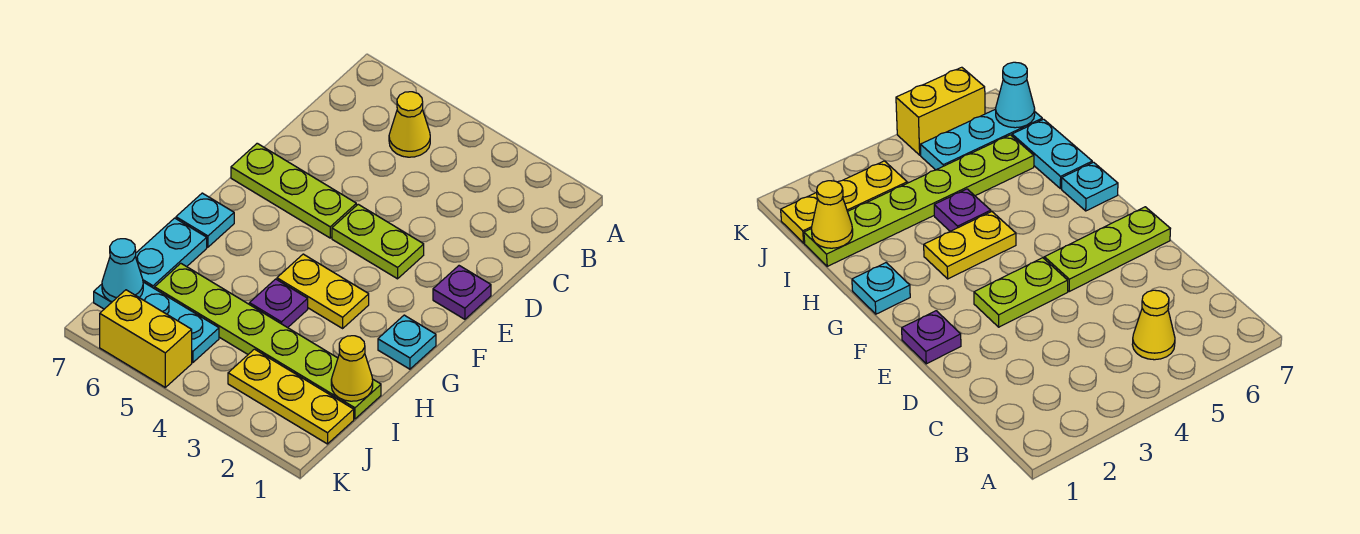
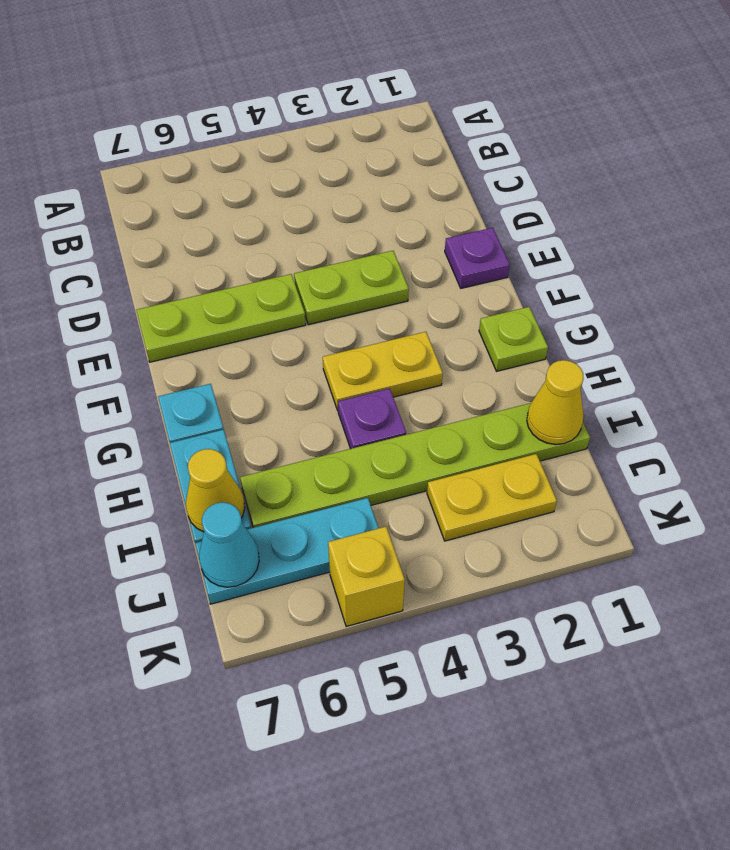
yellow 1x1 cone [389,92,430,157] -> yellow 1x1 cone moved to [186,449,245,532]
cyan 1x1 plate [378,315,436,369] -> lime 1x1 plate [479,307,548,371]
yellow 1x3 plate [228,349,354,444] -> yellow 1x2 plate [427,454,557,541]
yellow 1x2 brick [100,290,192,387] -> yellow 1x1 brick [328,527,405,627]

